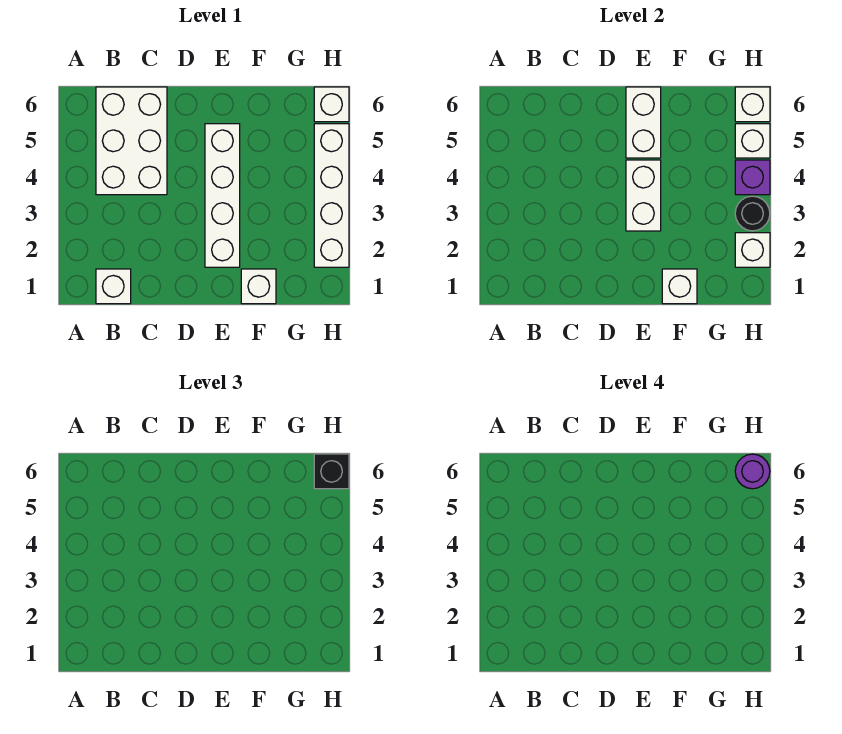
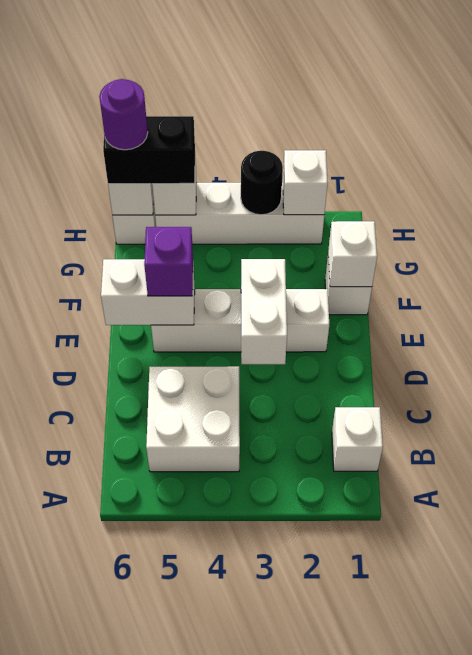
white 2x3 brick [96,87,167,195] -> white 2x2 brick [146,366,240,472]
white 1x2 brick [626,160,661,231] -> white 1x2 brick turned to [241,259,287,364]
purple 1x1 brick [735,160,770,195] -> purple 1x1 brick moved to [144,227,193,296]
black 1x1 brick [314,454,349,489] -> black 1x2 brick [103,116,195,184]

